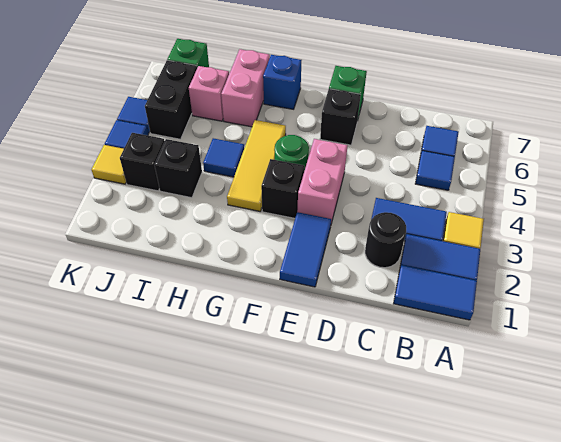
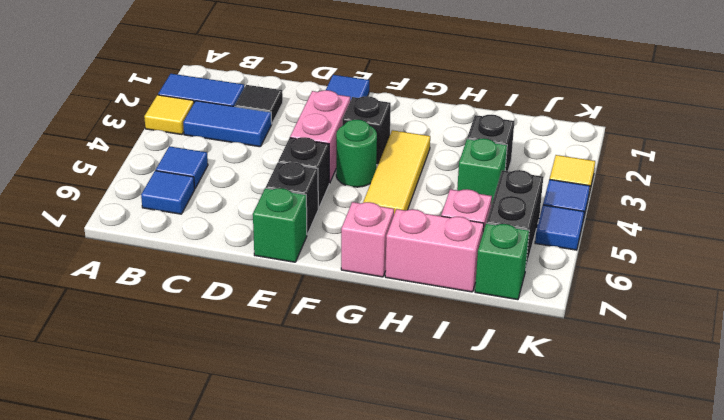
blue 1x2 tile [394,265,477,320] -> none
black 1x1 round brick [365,212,406,268] -> black 1x1 tile [235,85,283,123]
blue 1x1 brick [263,55,301,109] -> pink 1x1 brick [341,202,394,277]
blue 1x1 tile [203,138,244,177] -> none
pink 1x2 brick [221,49,270,127] -> pink 1x2 brick turned to [385,209,484,292]
none -> green 1x1 brick [457,138,507,205]
black 1x1 brick [120,133,165,191] -> black 1x1 brick moved to [278,137,329,208]

